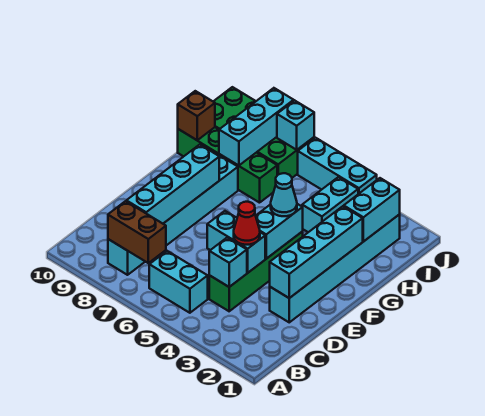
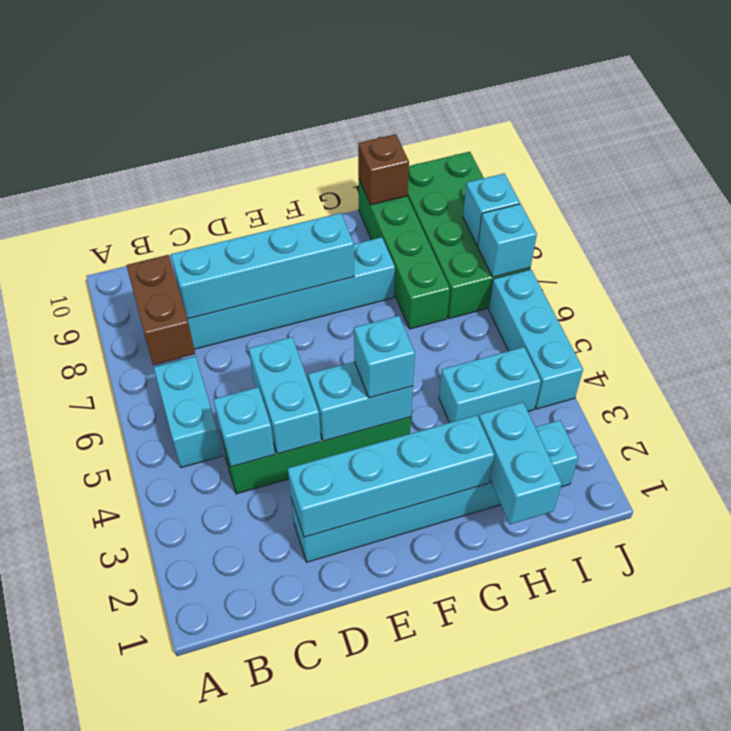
red 1x1 cone [234,202,260,245] -> none
cyan 1x1 cone [271,173,297,216] -> cyan 1x1 brick [354,316,415,398]
cyan 1x2 brick [344,178,400,241] -> cyan 1x2 brick turned to [479,402,562,524]
cyan 1x3 brick [219,88,294,166] -> cyan 1x1 brick [463,173,520,246]

